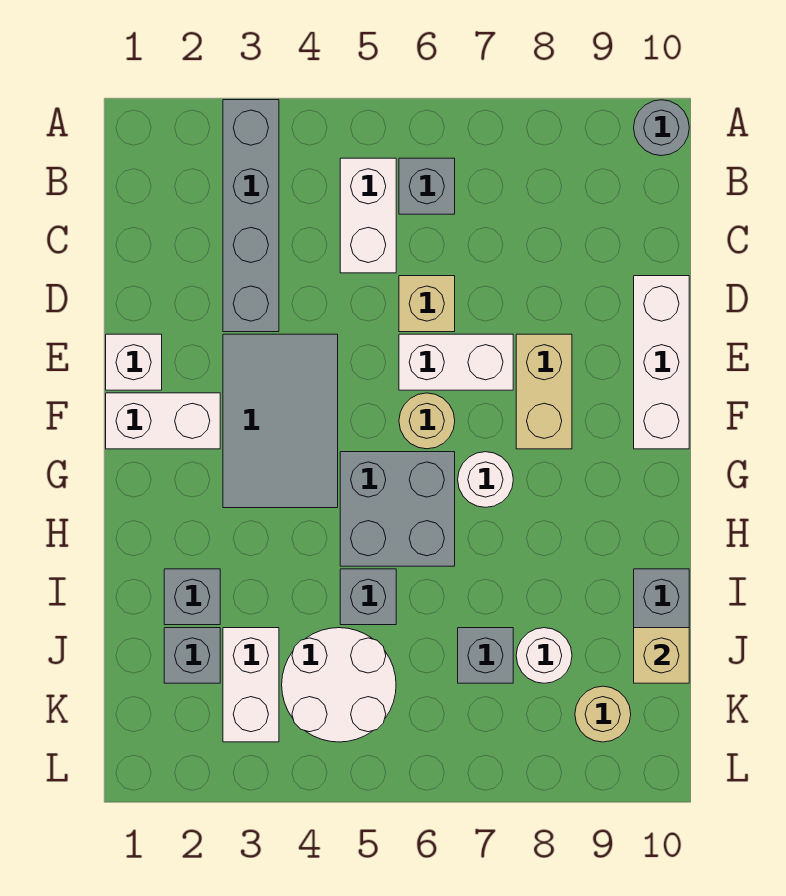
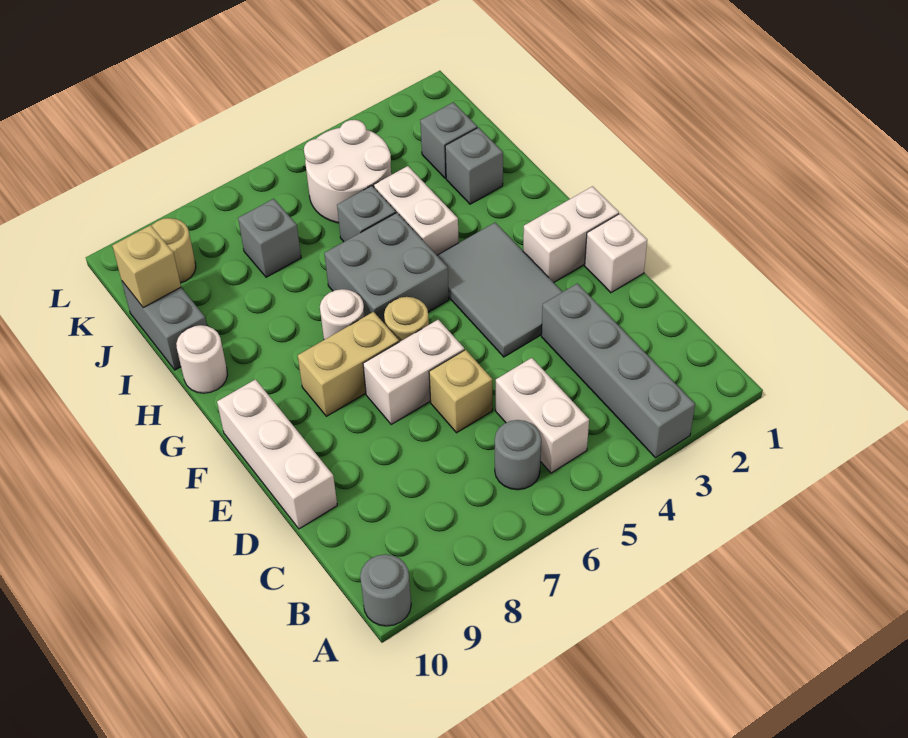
grey 1x1 brick [399,158,455,214] -> grey 1x1 round brick [495,420,541,490]
tan 1x2 brick [516,334,572,449] -> tan 1x2 brick turned to [298,312,399,416]
white 1x2 brick [223,628,279,742] -> white 1x2 brick moved to [374,166,459,255]
white 1x1 round brick [516,628,572,683] -> white 1x1 round brick moved to [176,325,227,393]

